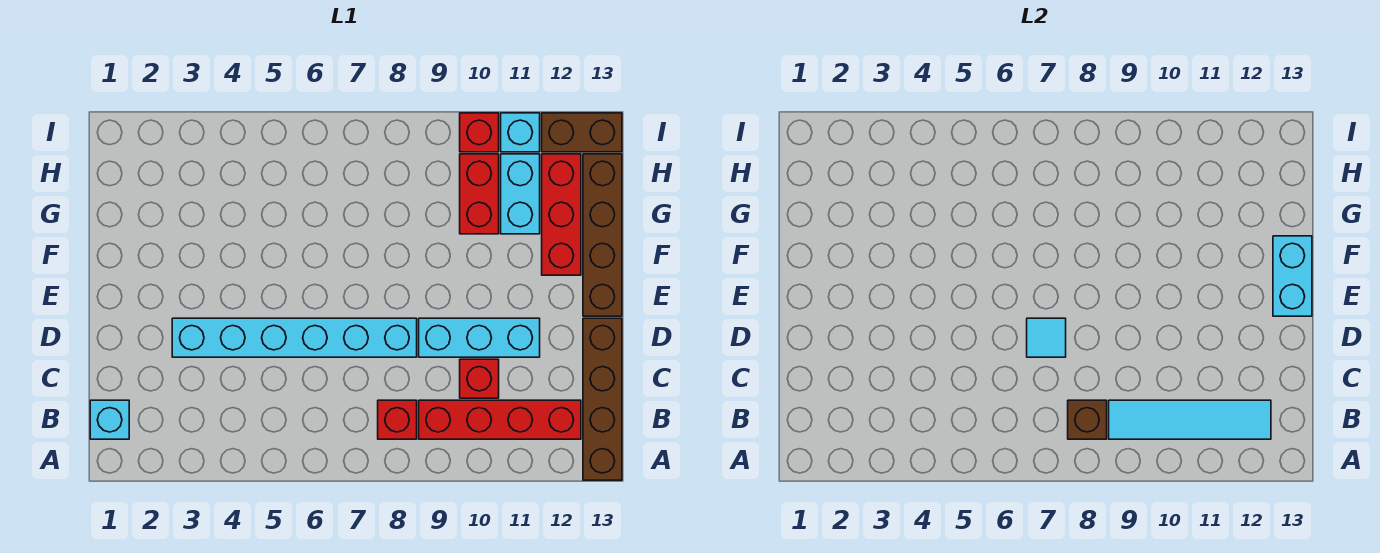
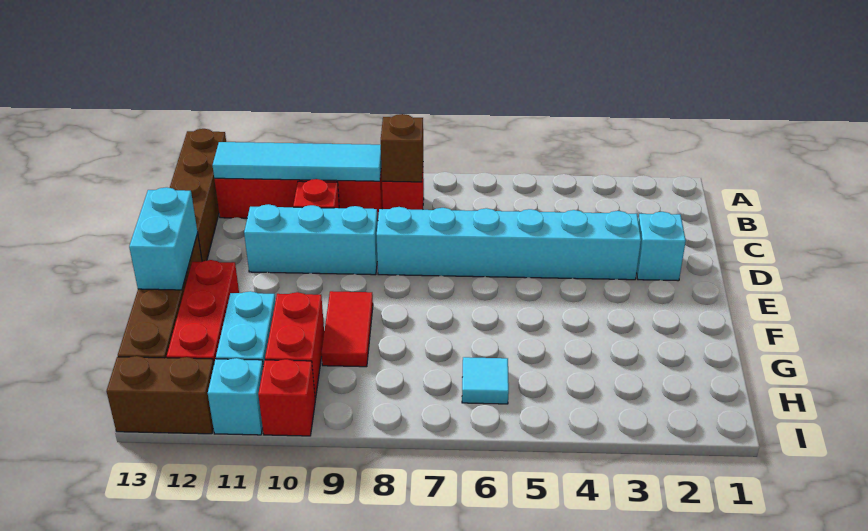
cyan 1x1 brick [90,400,129,439] -> cyan 1x1 brick moved to [637,212,686,281]
cyan 1x1 tile [1027,318,1066,357] -> cyan 1x1 tile moved to [462,357,509,404]
none -> red 1x2 tile [322,291,373,367]

